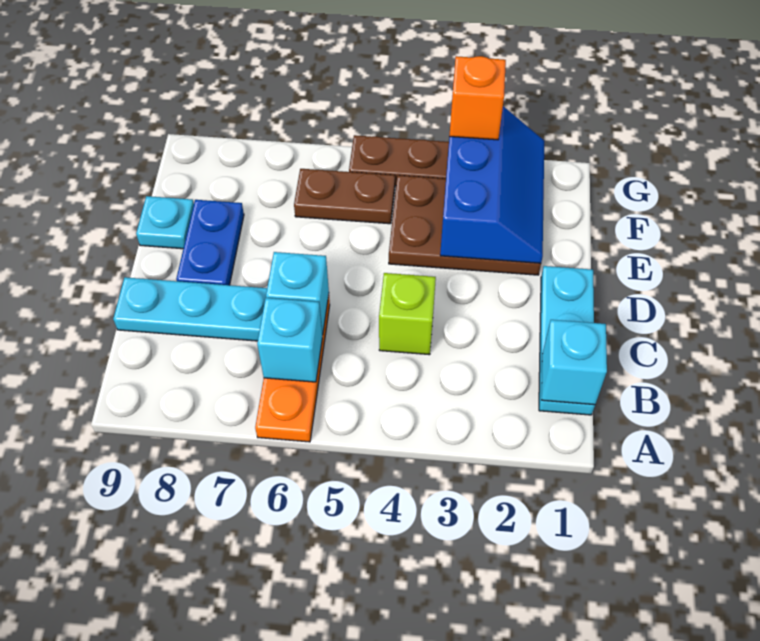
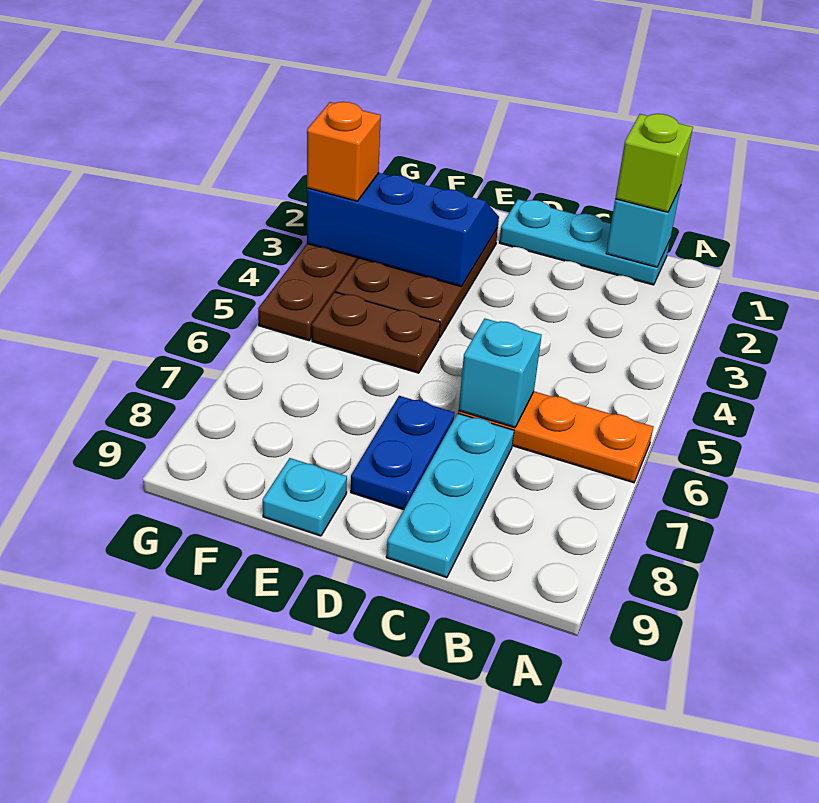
cyan 1x1 brick [257,298,322,382] -> none
lime 1x1 brick [379,273,436,355] -> lime 1x1 brick moved to [615,114,693,212]
blue 1x2 plate [176,200,244,285] -> blue 1x2 plate turned to [351,396,455,510]
brown 1x2 plate [294,169,395,224] -> brown 1x2 plate turned to [312,292,440,373]

